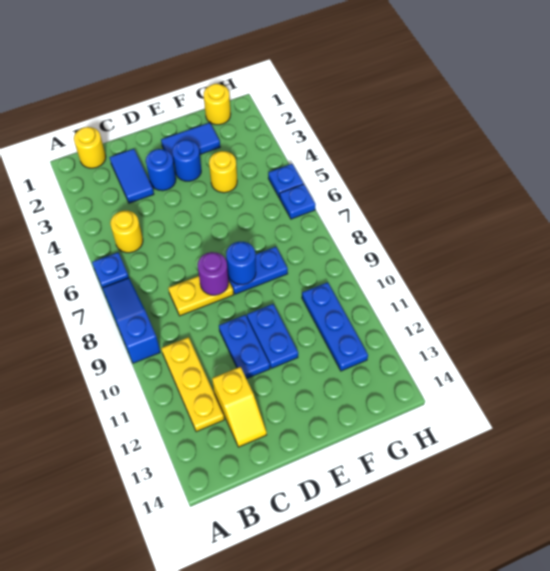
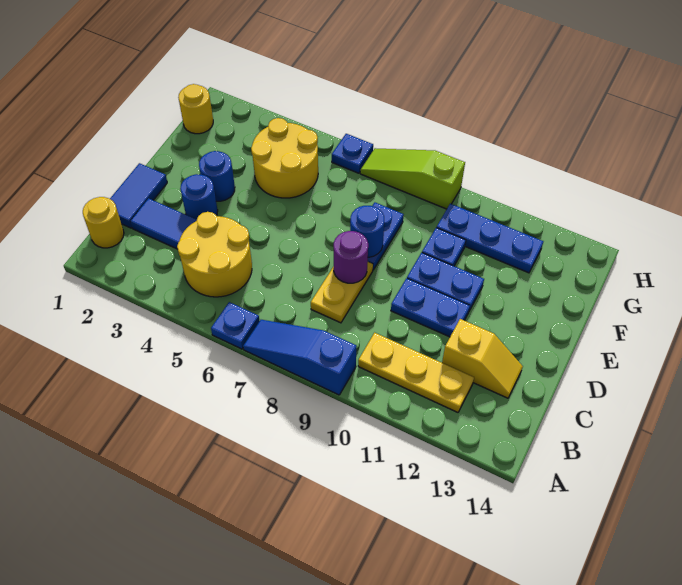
yellow 1x1 round brick [110,211,143,253] -> yellow 2x2 round brick [177,212,252,297]
blue 1x2 tile [161,123,220,163] -> blue 1x2 tile moved to [110,163,167,228]
yellow 1x1 round brick [209,151,237,193] -> yellow 2x2 round brick [251,118,318,198]
blue 1x1 plate [268,164,303,198] -> blue 1x1 plate moved to [422,228,466,266]
none -> lime 1x3 slope [360,148,465,209]

